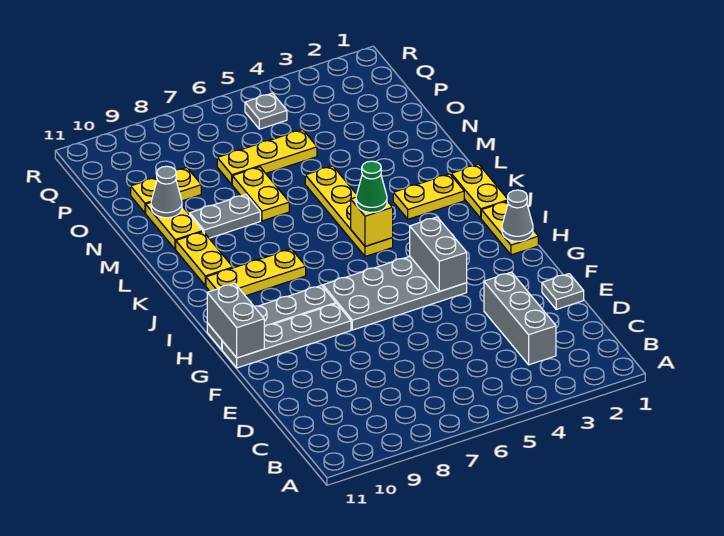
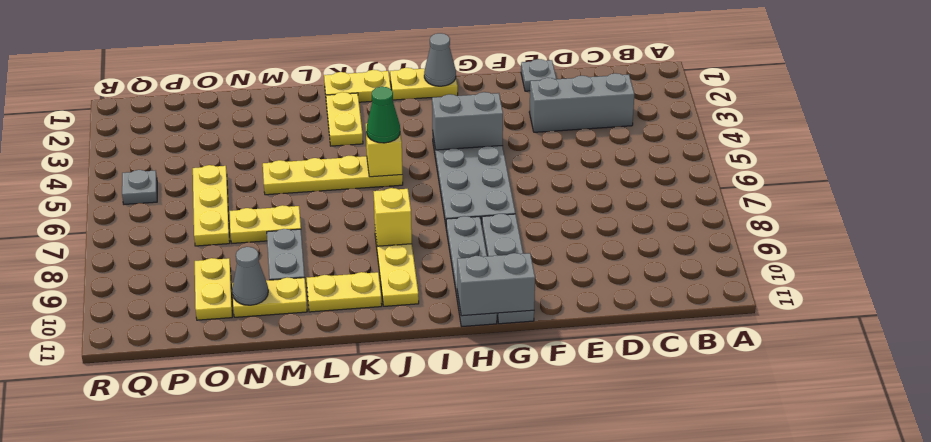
none -> yellow 1x1 brick [373,188,412,246]

